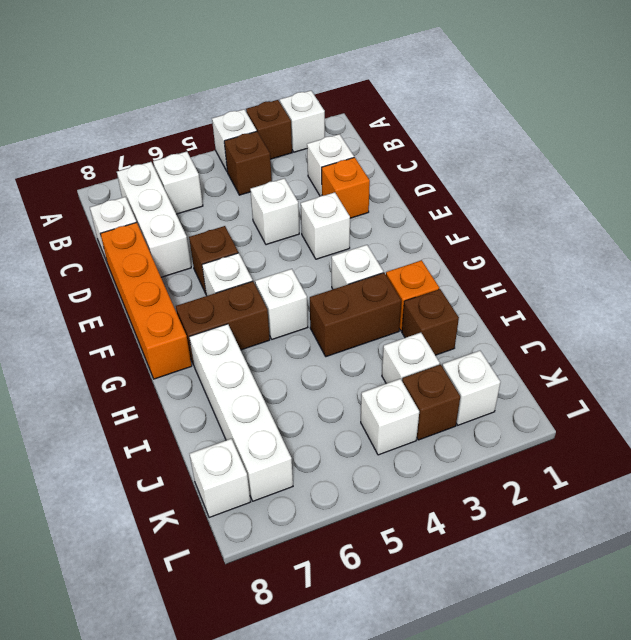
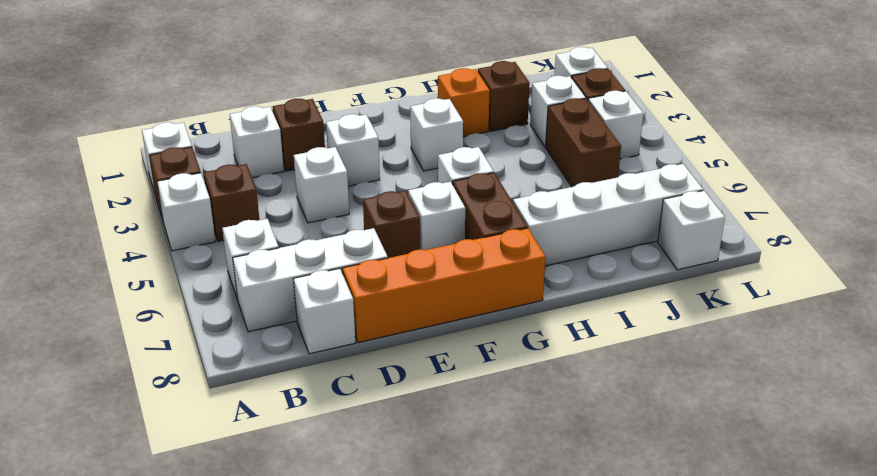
orange 1x1 brick [322,157,370,218] -> brown 1x1 brick [272,99,325,171]
brown 1x2 brick [310,273,401,357] -> brown 1x2 brick moved to [546,98,621,187]

